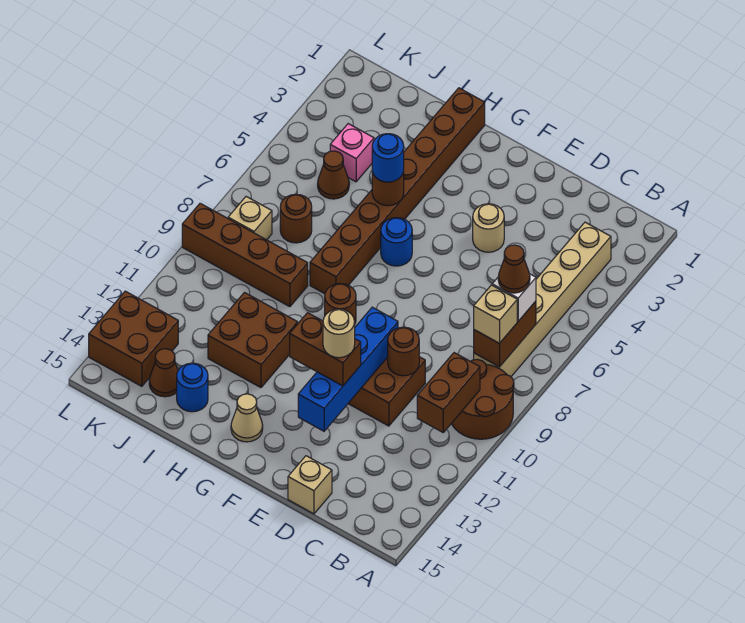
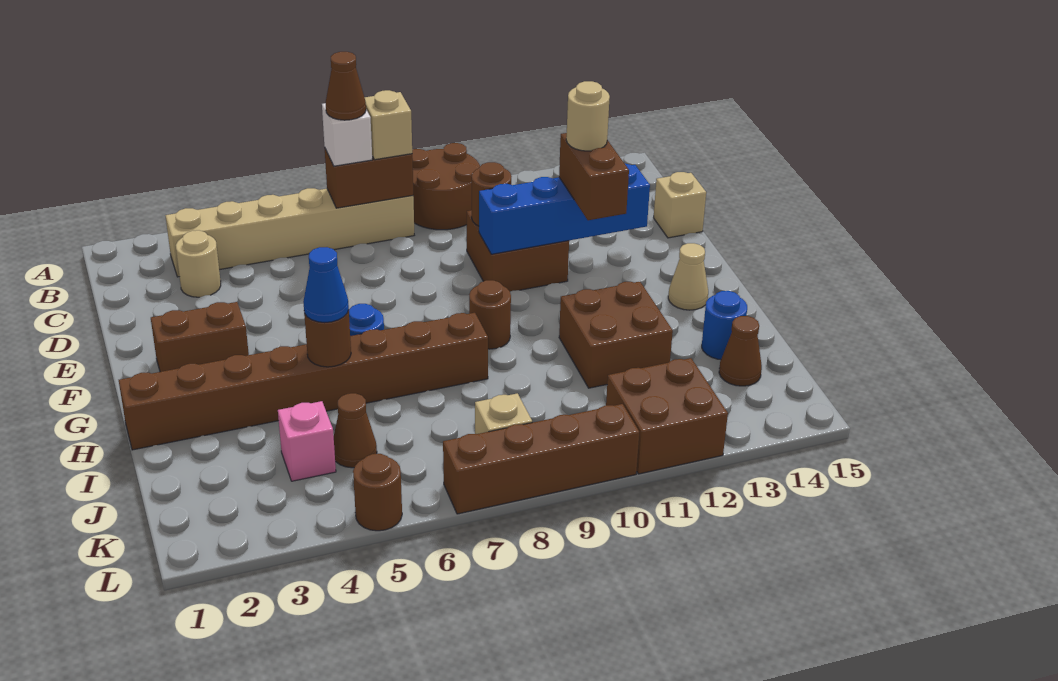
brown 1x2 brick [417,353,480,432] -> brown 1x2 brick moved to [151,302,249,372]
tan 1x1 round brick [473,204,504,252] -> tan 1x1 round brick moved to [176,230,221,297]
blue 1x1 round brick [372,134,404,182] -> blue 1x1 cone [303,247,349,323]
brown 1x4 brick [182,203,308,307] -> brown 1x4 brick turned to [443,404,639,514]
brown 1x1 round brick [280,194,312,243] -> brown 1x1 round brick moved to [353,454,402,531]
brown 2x2 brick [89,291,178,386] -> brown 2x2 brick moved to [606,358,728,474]

